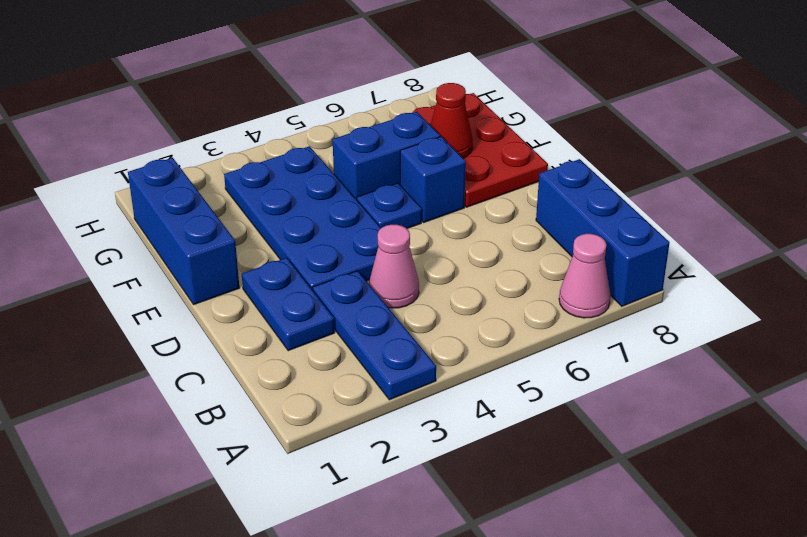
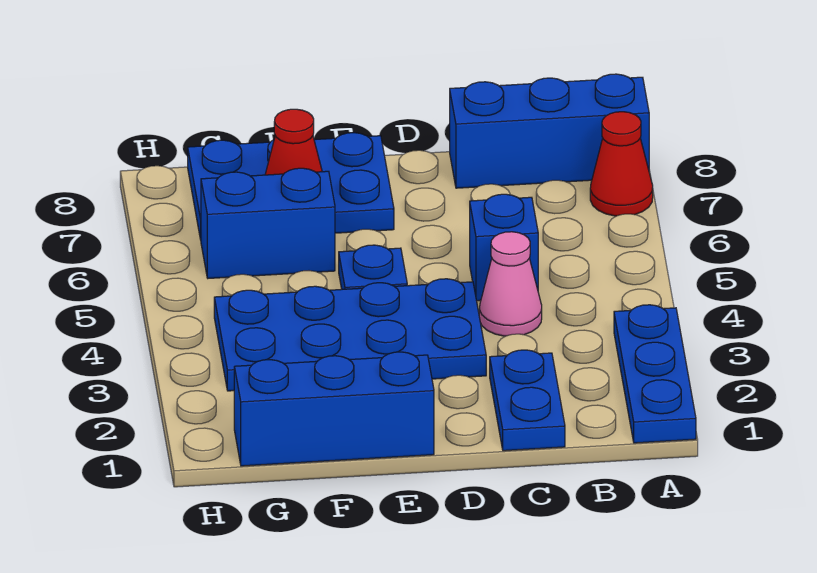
blue 1x3 plate [313,271,436,400] -> blue 1x3 plate turned to [614,305,696,443]
pink 1x1 cone [559,234,611,318] -> red 1x1 cone [590,112,653,216]
blue 1x2 plate [242,258,335,351] -> blue 1x2 plate turned to [490,350,565,451]
blue 1x1 brick [400,137,466,222] -> blue 1x1 brick moved to [470,194,538,301]
red 2x3 plate [412,93,548,207] -> blue 2x3 plate [188,133,394,240]
blue 1x2 brick [333,112,440,200] -> blue 1x2 brick turned to [201,168,335,278]

